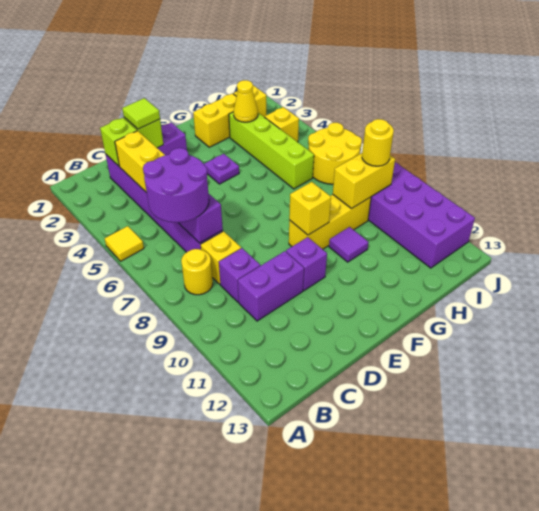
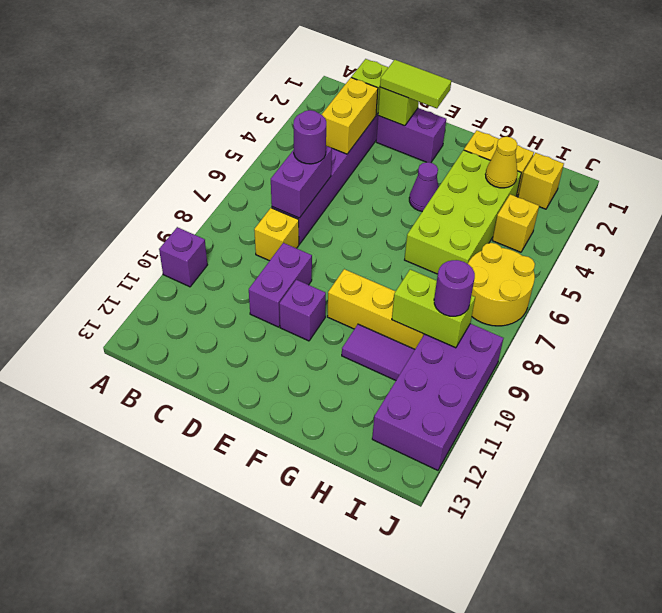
yellow 1x1 tile [105,226,144,261] -> none
purple 2x2 round brick [143,148,209,223] -> purple 1x1 round brick [293,110,326,164]
yellow 1x1 round brick [181,249,213,295] -> none
purple 1x1 brick [219,248,260,302] -> purple 1x1 brick moved to [159,227,207,287]
purple 1x2 brick [238,251,304,321] -> purple 1x2 brick turned to [249,243,312,327]
lime 1x1 tile [122,98,160,129] -> lime 1x2 tile [380,60,451,108]
purple 1x1 plate [204,154,239,184] -> purple 1x1 cone [409,162,439,211]
yellow 1x1 brick [289,182,331,235] -> none
purple 1x1 tile [329,227,369,262] -> purple 1x2 tile [342,324,415,380]
lime 1x4 brick [229,112,314,189] -> lime 2x4 brick [405,150,521,274]
yellow 1x2 brick [333,153,395,208] -> lime 1x2 brick [392,269,475,348]
yellow 1x1 round brick [362,119,394,166] -> purple 1x1 round brick [434,260,475,316]

